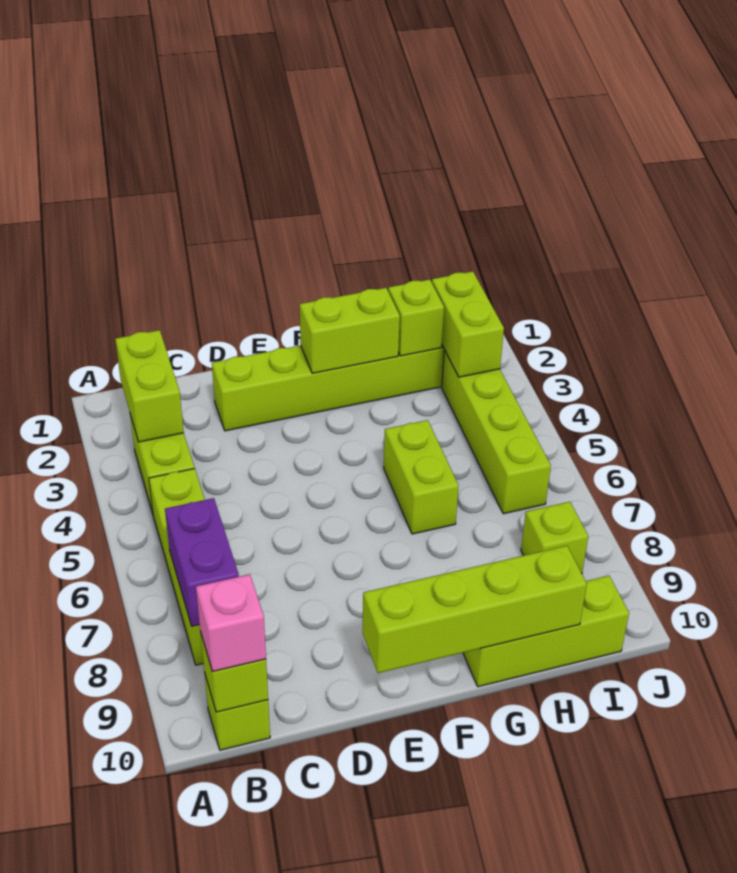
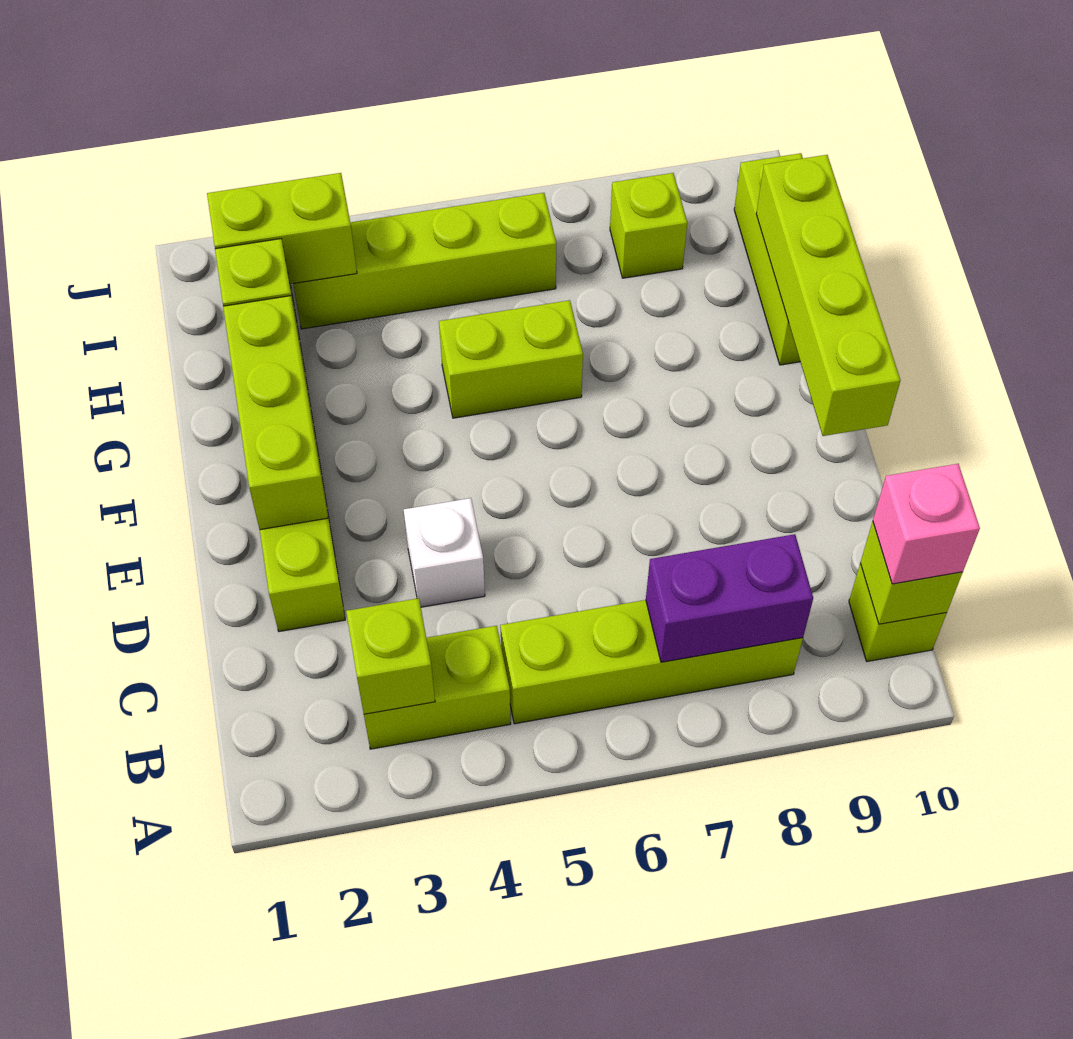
lime 1x2 brick [115,330,184,442] -> lime 1x1 brick [346,598,435,714]
none -> white 1x1 brick [404,498,485,607]
lime 1x2 brick [300,288,400,373] -> lime 1x3 brick [223,296,328,530]

